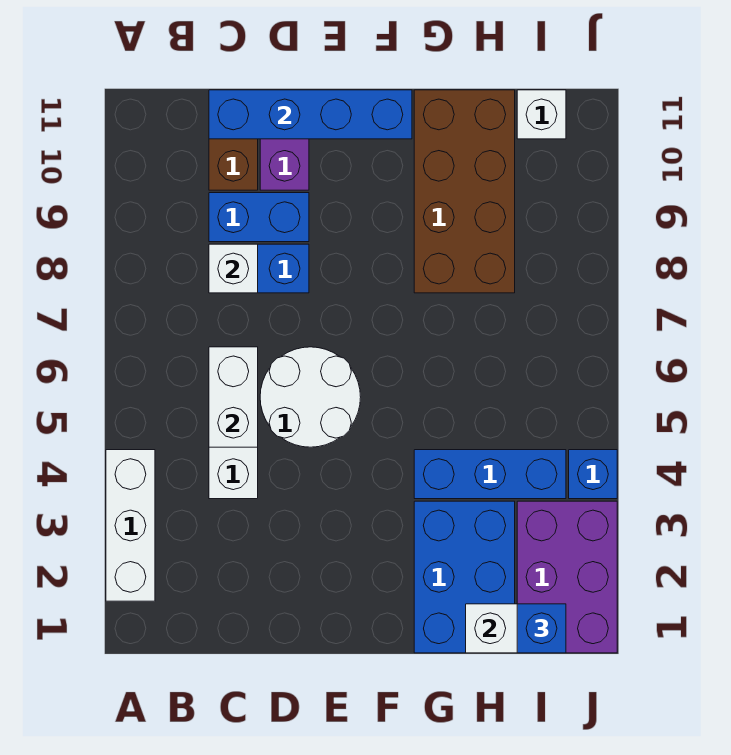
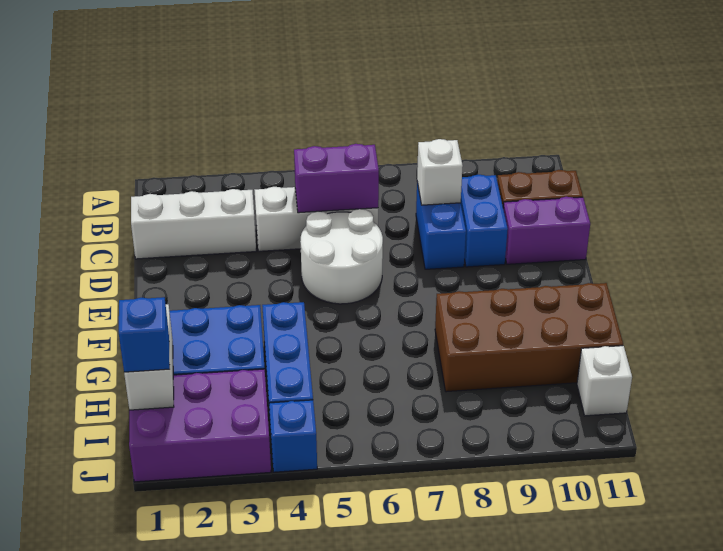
white 1x3 brick [106,450,155,601] -> white 1x3 brick moved to [131,189,256,259]
white 1x2 brick [209,347,258,447] -> purple 1x2 brick [294,144,379,213]
blue 1x4 brick [209,90,412,139] -> none

